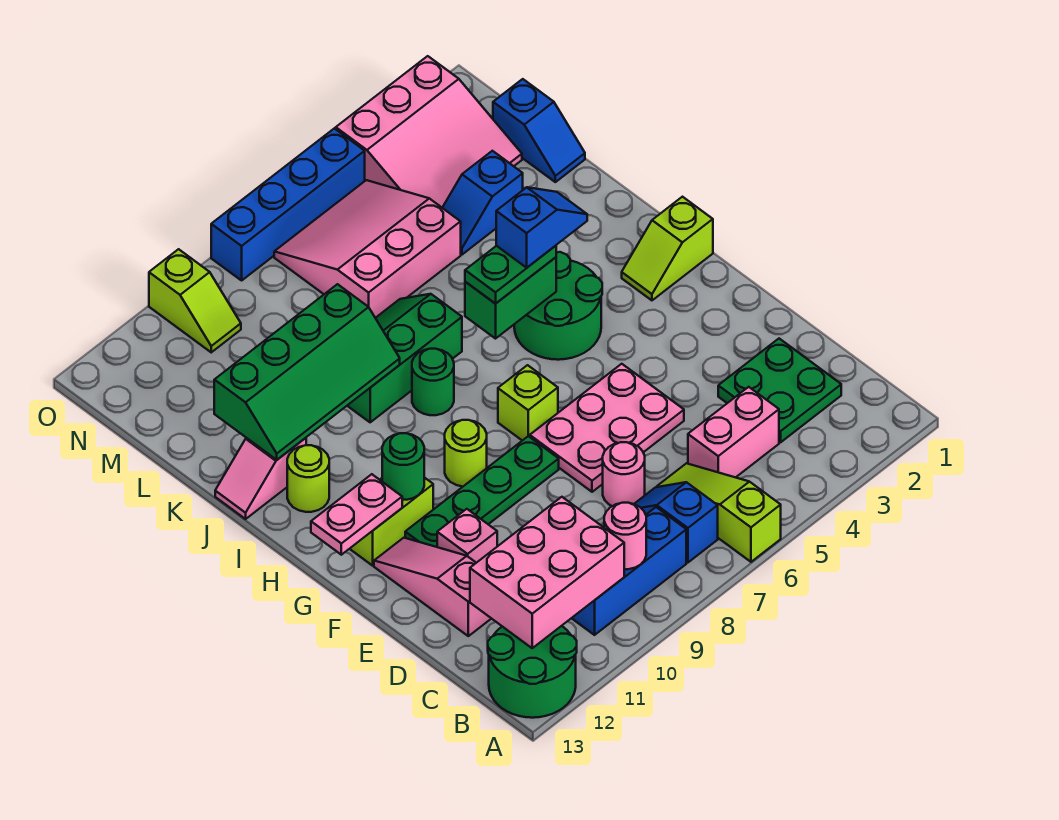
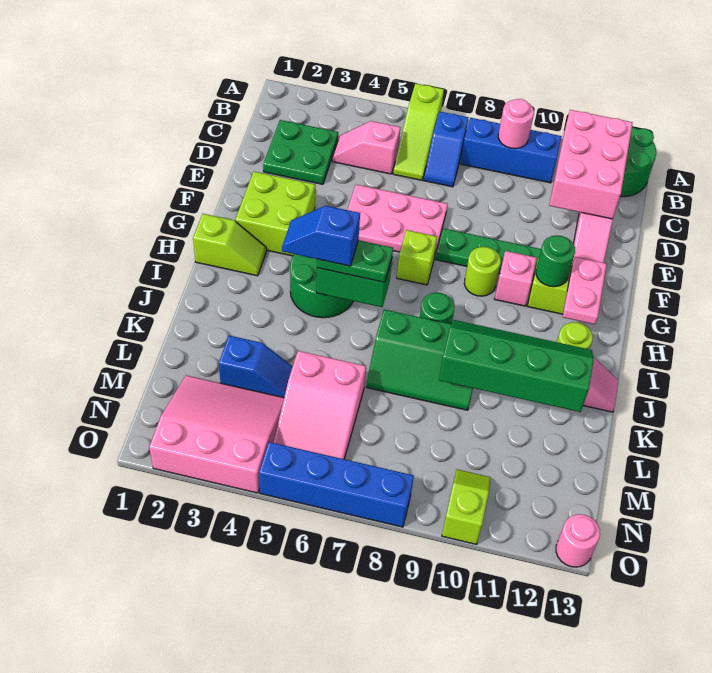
pink 2x3 brick [470,497,624,648] -> pink 2x3 brick turned to [549,110,633,219]
pink 1x2 brick [688,387,779,477] -> pink 1x2 slope [332,121,400,174]
pink 1x1 round brick [603,442,645,506] -> pink 1x1 round brick moved to [556,514,600,567]
pink 1x1 brick [437,509,497,563] -> pink 1x1 brick moved to [495,251,537,306]
none -> lime 2x2 brick [235,172,315,256]
pink 1x2 plate [311,474,402,555] -> pink 1x2 plate turned to [563,257,607,324]
blue 1x2 slope [493,79,585,182] -> none
pink 3x3 slope [274,180,461,318] -> pink 2x3 slope [273,351,366,459]

